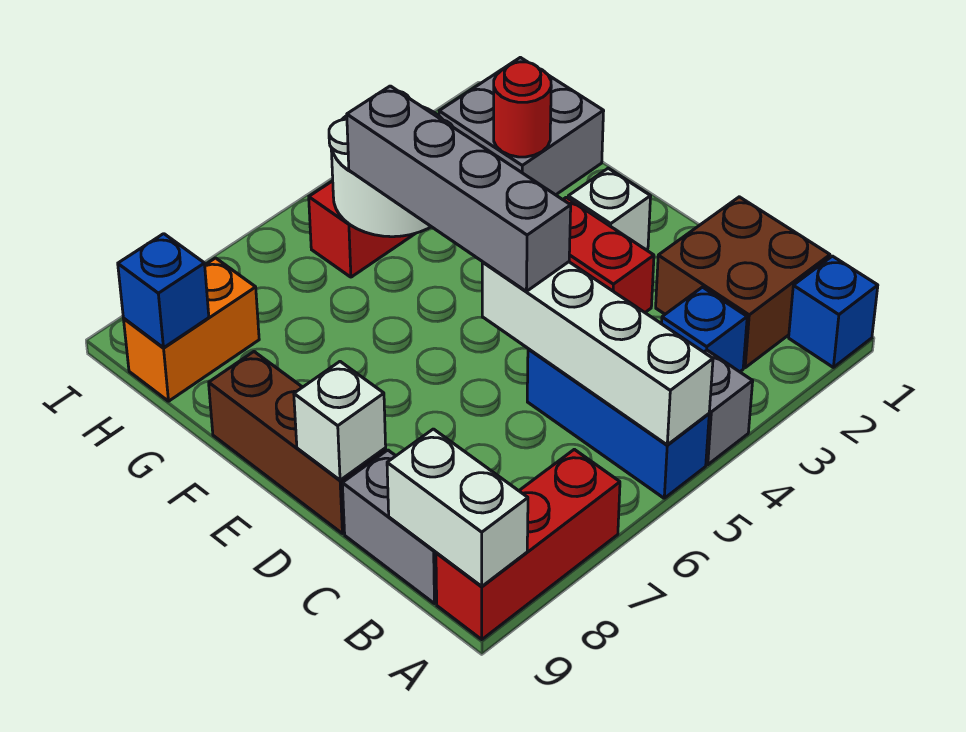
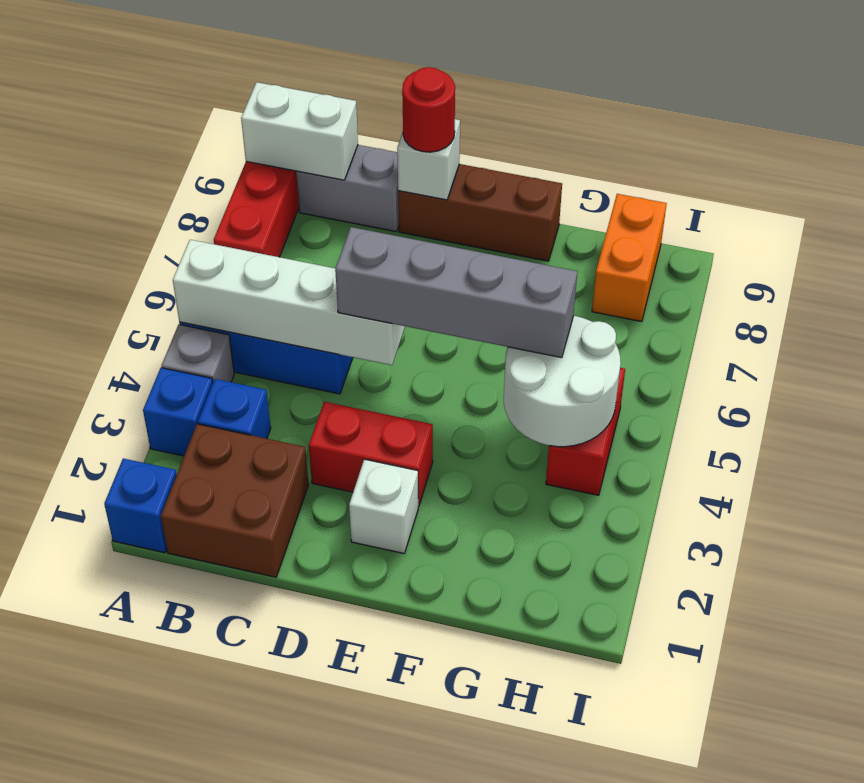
grey 2x2 brick [439,57,604,195] -> none
red 1x1 round brick [494,62,551,157] -> red 1x1 round brick moved to [402,67,455,152]
blue 1x1 brick [118,234,209,348] -> blue 1x1 brick moved to [143,368,213,456]

